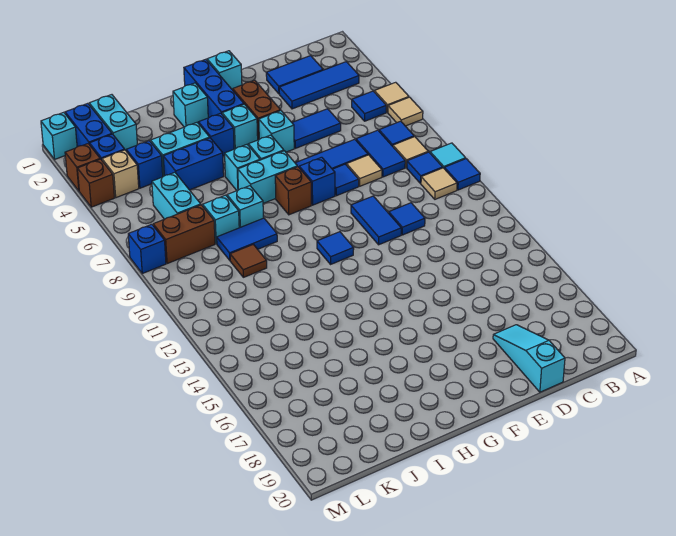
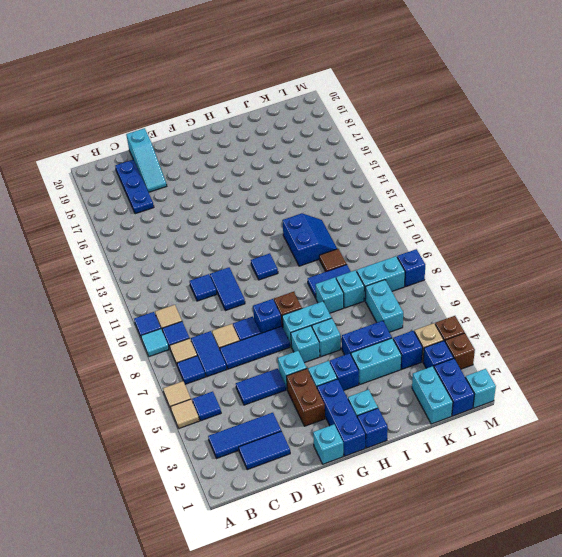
none -> blue 1x3 plate [115,160,154,214]
none -> blue 1x1 brick [357,408,388,448]
none -> blue 2x2 slope [282,213,337,266]
brown 1x2 brick [153,205,215,264] -> cyan 1x2 brick [357,256,405,300]

